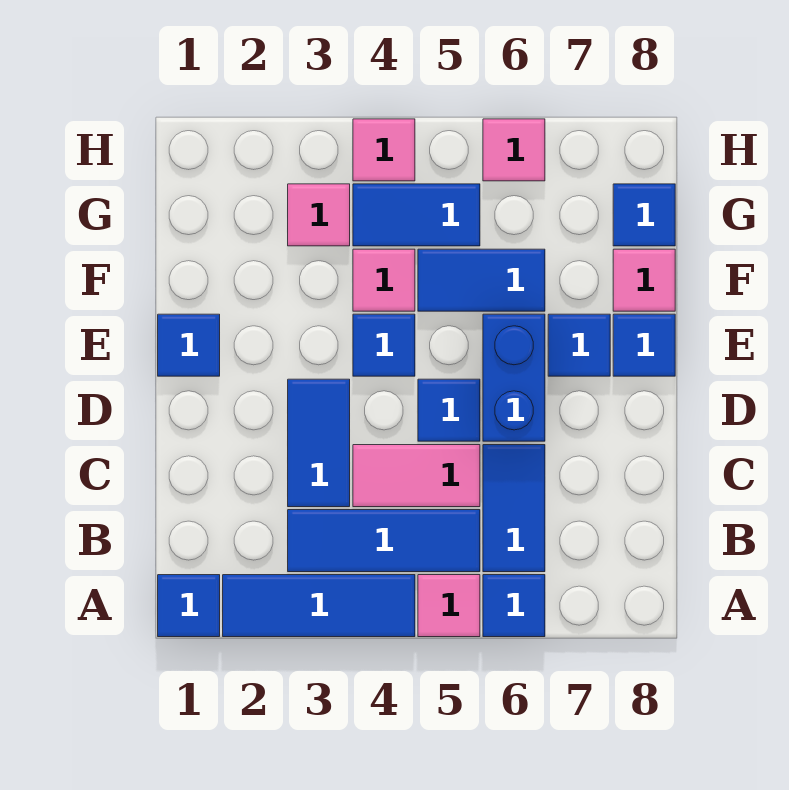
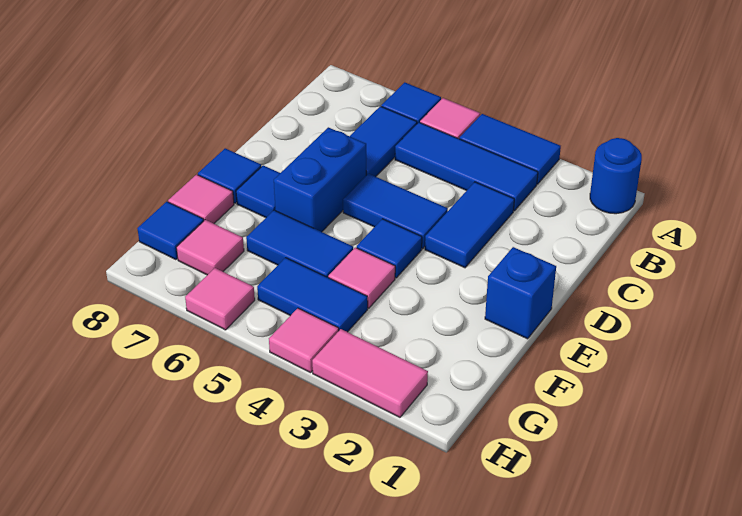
blue 1x1 tile [158,575,220,637] -> blue 1x1 round brick [590,138,642,214]
blue 1x3 tile [223,575,415,637] -> blue 1x2 tile [459,114,561,184]
pink 1x2 tile [353,445,480,507] -> pink 1x2 tile moved to [312,329,428,417]
blue 1x1 tile [418,379,480,441] -> blue 1x2 tile [343,174,448,249]
blue 1x1 tile [158,314,220,376] -> blue 1x1 brick [485,247,556,339]
pink 1x1 tile [288,184,350,246] -> pink 1x1 tile moved to [176,220,244,275]

